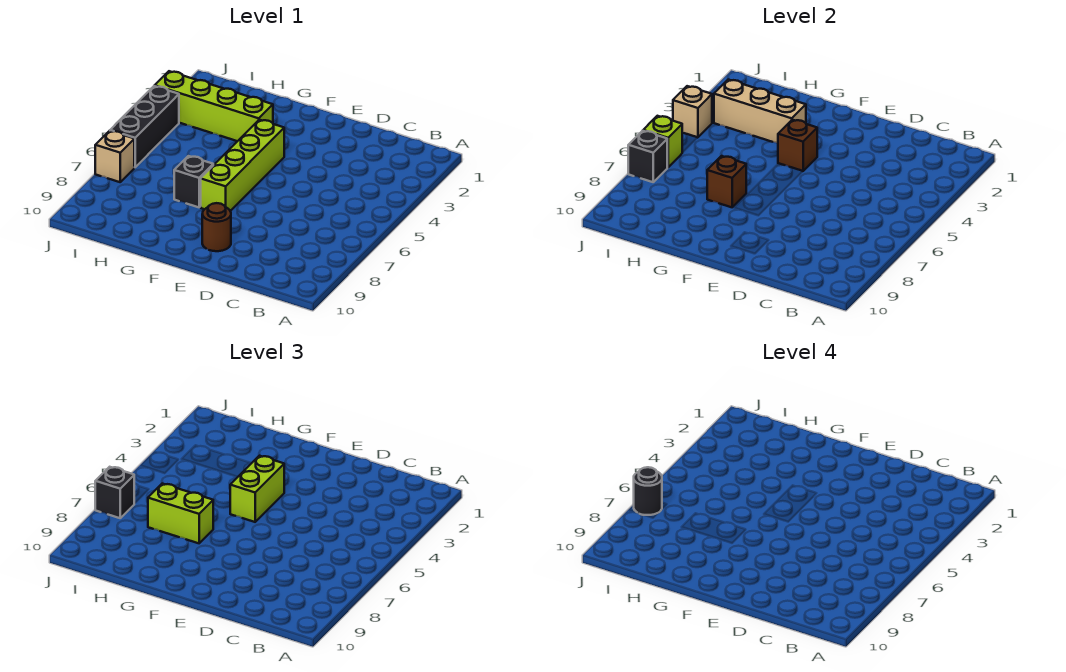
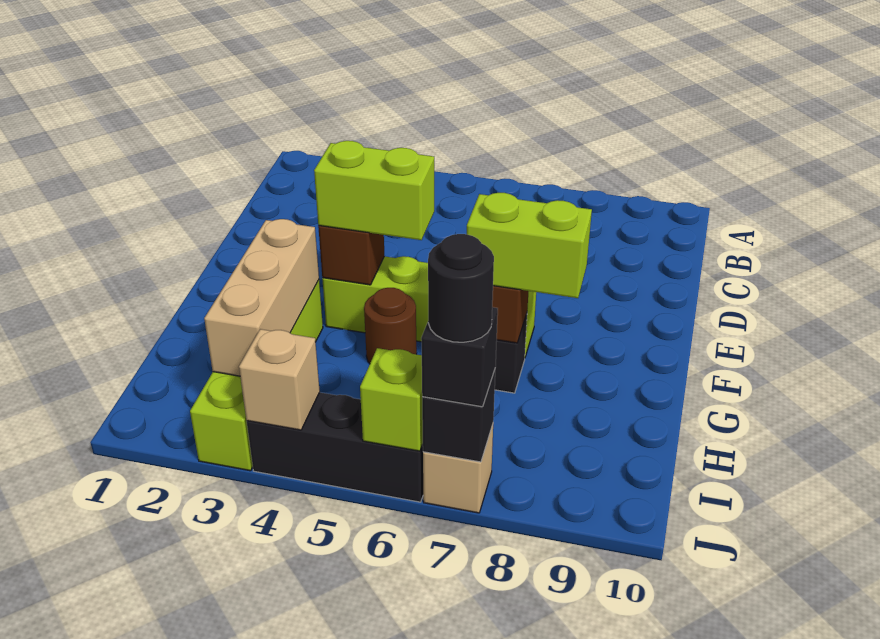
brown 1x1 round brick [202,203,231,251] -> brown 1x1 round brick moved to [364,288,417,364]
lime 1x2 brick [148,484,213,543] -> lime 1x2 brick turned to [467,193,592,298]

